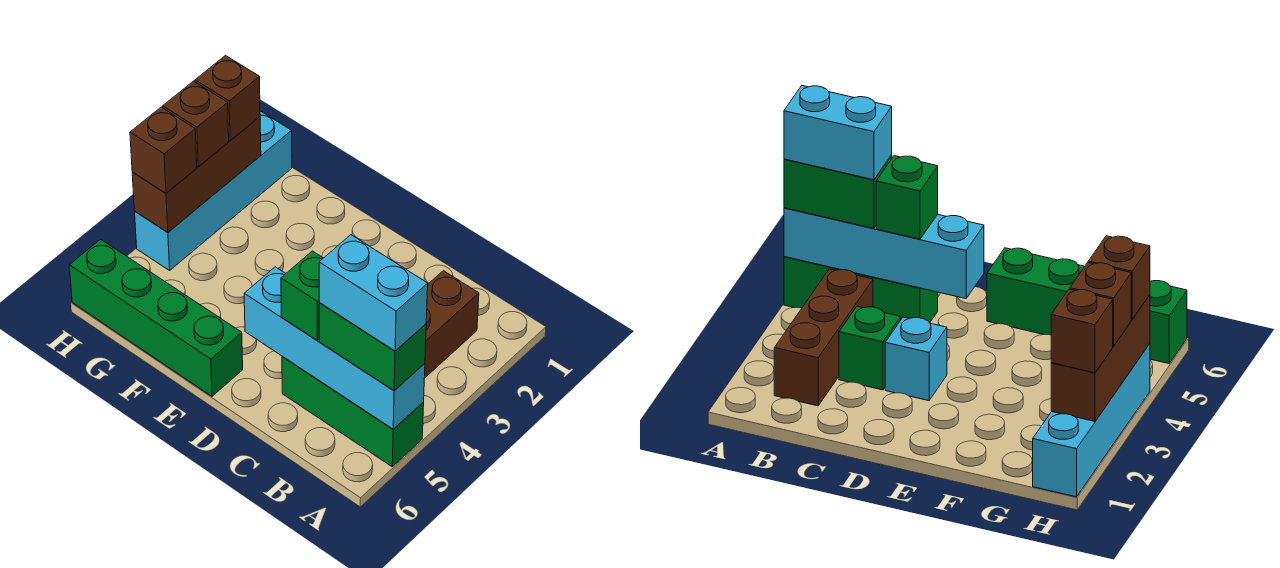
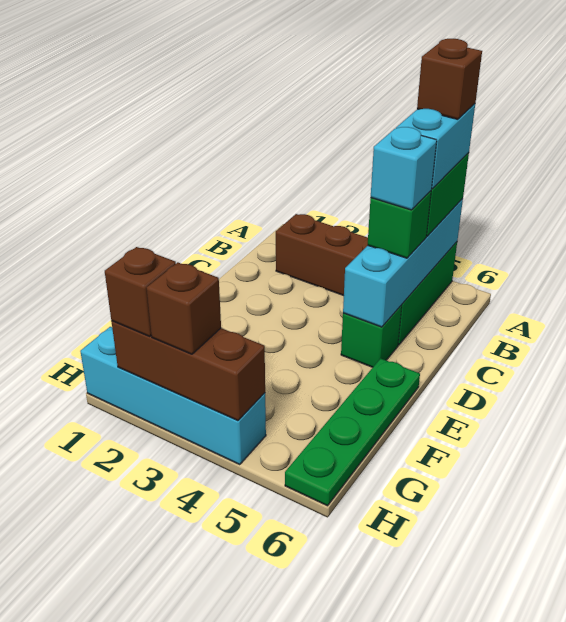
green 1x1 brick [839,306,901,390] -> green 1x1 brick moved to [341,305,402,367]
cyan 1x1 brick [885,317,947,401] -> cyan 1x1 brick moved to [371,127,437,210]
green 1x4 brick [69,239,243,396] -> green 1x4 plate [285,358,420,506]
brown 1x1 brick [130,107,197,193] -> brown 1x1 brick moved to [417,39,482,119]

